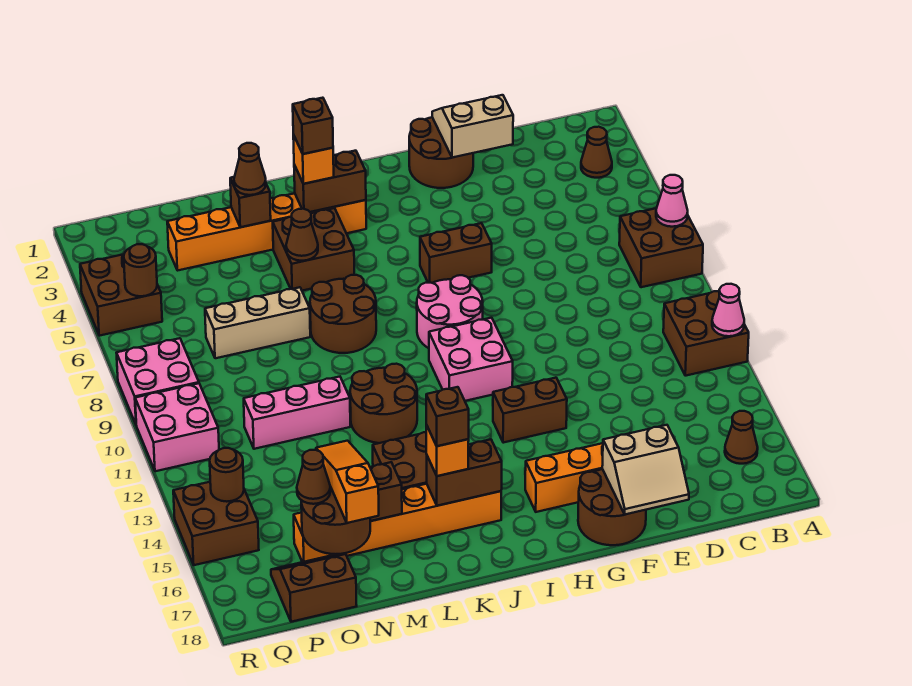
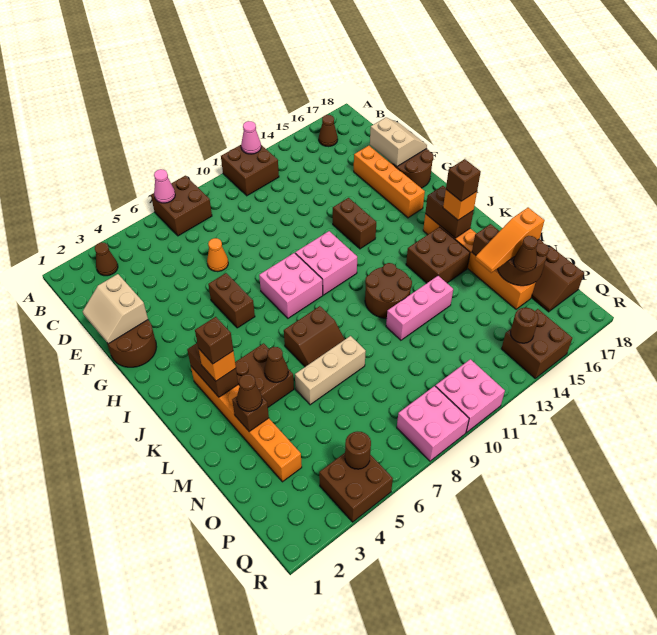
none -> orange 1x1 cone [207,238,228,272]
pink 2x2 round brick [417,275,483,348] -> pink 2x2 brick [259,253,323,318]
brown 2x2 round brick [310,275,376,353] -> brown 2x2 slope [284,306,345,367]
tan 1x3 brick [205,287,310,358] -> tan 1x3 brick turned to [295,336,366,405]
pink 1x3 brick [244,377,350,449] -> pink 1x3 brick turned to [386,276,453,340]

